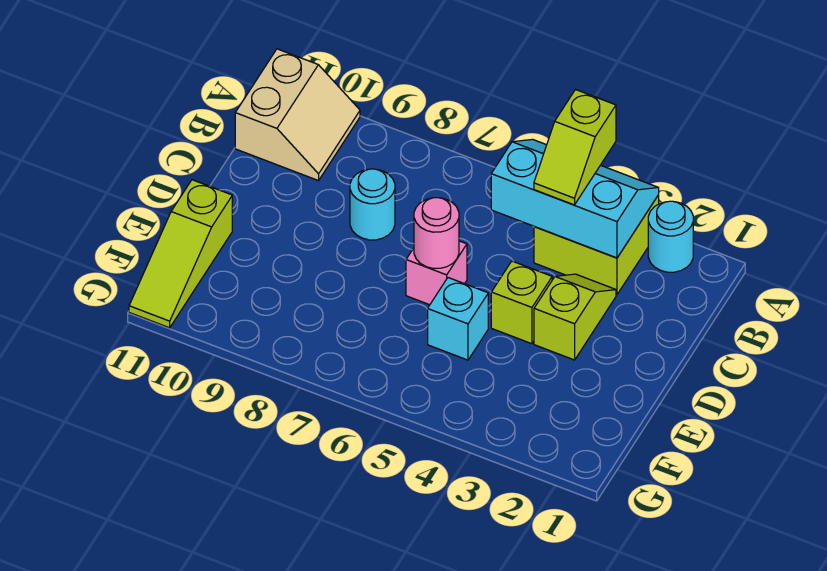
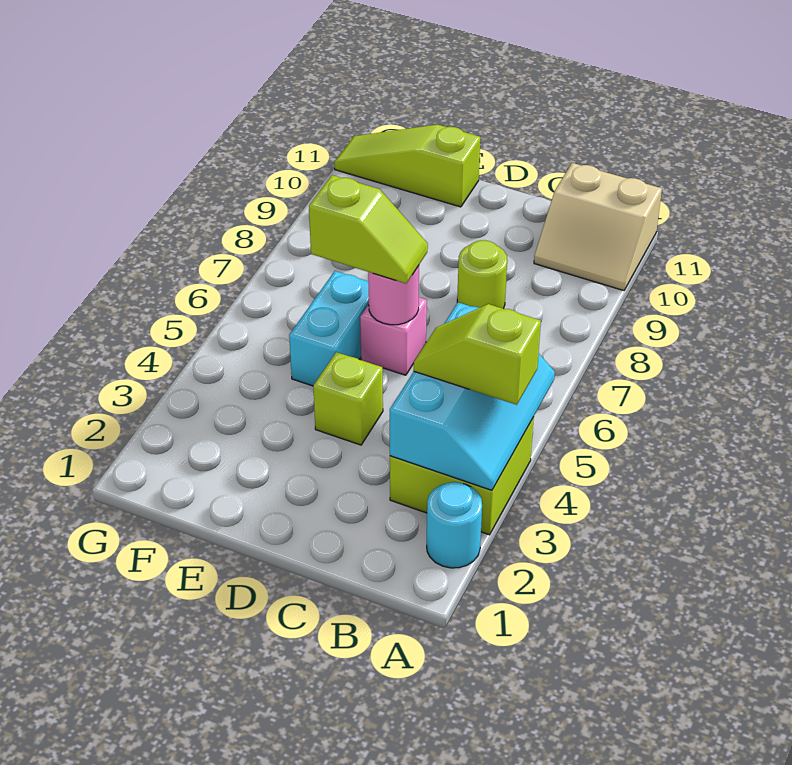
lime 1x2 slope [534,274,616,360] -> lime 1x2 slope moved to [309,175,428,283]
cyan 1x1 round brick [350,169,395,240] -> lime 1x1 round brick [457,240,507,309]
cyan 1x1 brick [428,278,488,360] -> cyan 1x2 brick [289,271,369,386]

